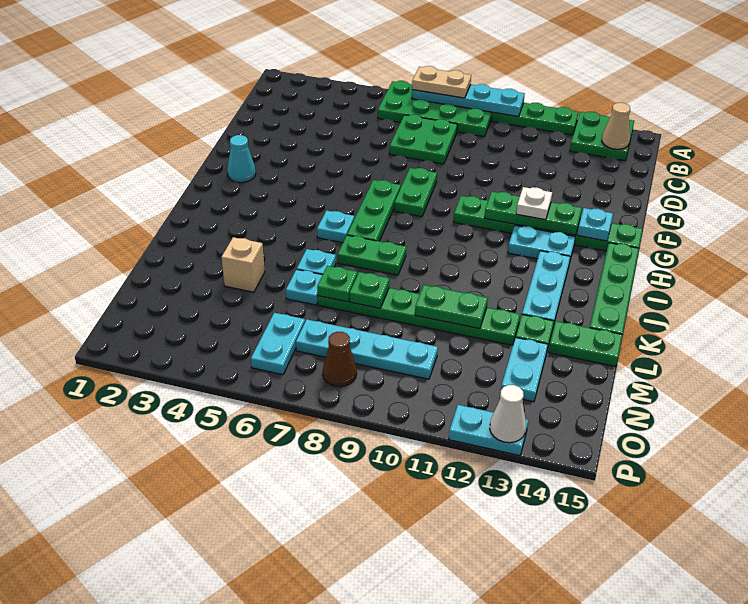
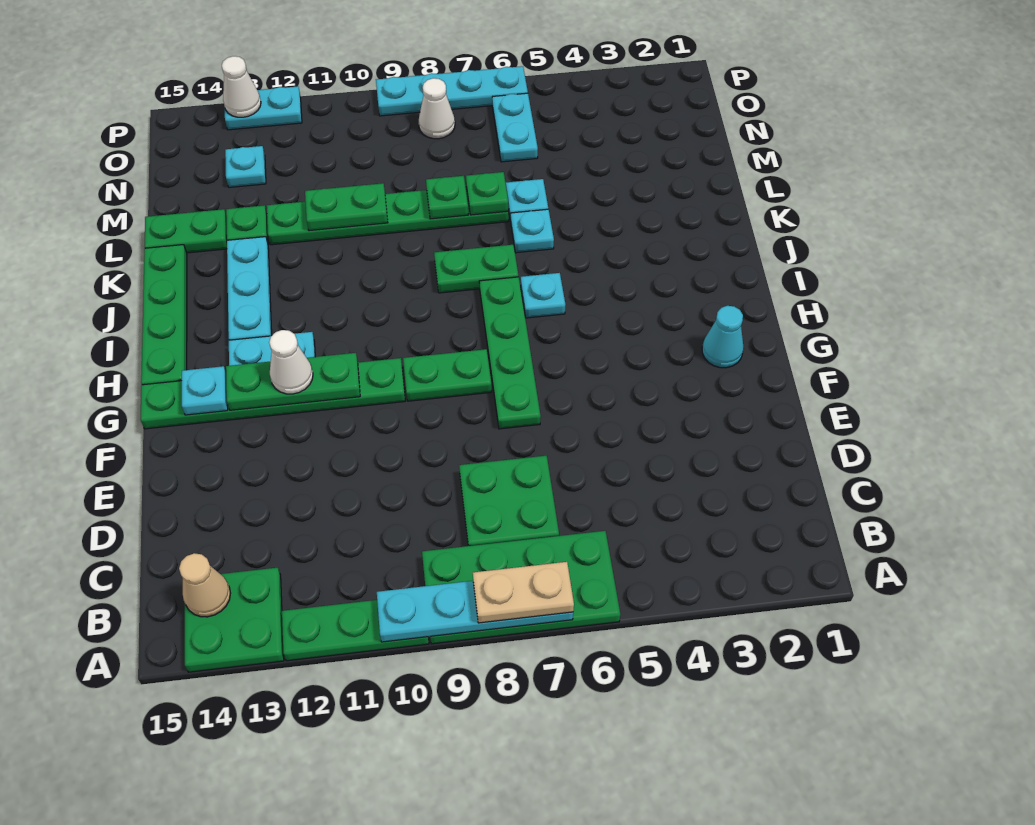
green 1x2 plate [394,168,437,217] -> green 1x2 plate turned to [403,349,492,401]
green 1x3 plate [347,180,401,241] -> green 1x4 plate [479,277,541,429]
white 1x1 plate [516,187,552,220] -> white 1x1 cone [269,330,313,394]
tan 1x1 brick [221,237,265,292] -> none
cyan 1x2 plate [501,337,548,402] -> cyan 1x1 plate [225,146,266,187]
cyan 1x4 plate [296,320,438,379] -> cyan 1x4 plate moved to [376,66,528,116]
brown 1x1 cone [323,332,357,387] -> white 1x1 cone [419,78,455,139]

